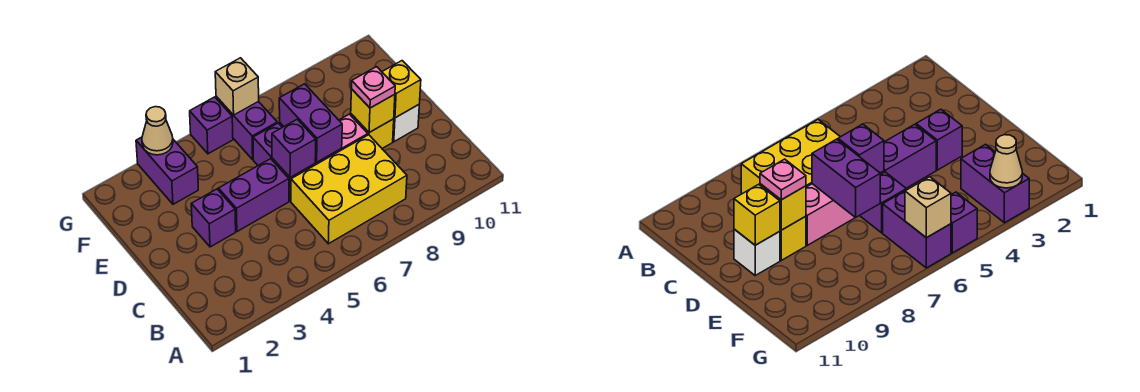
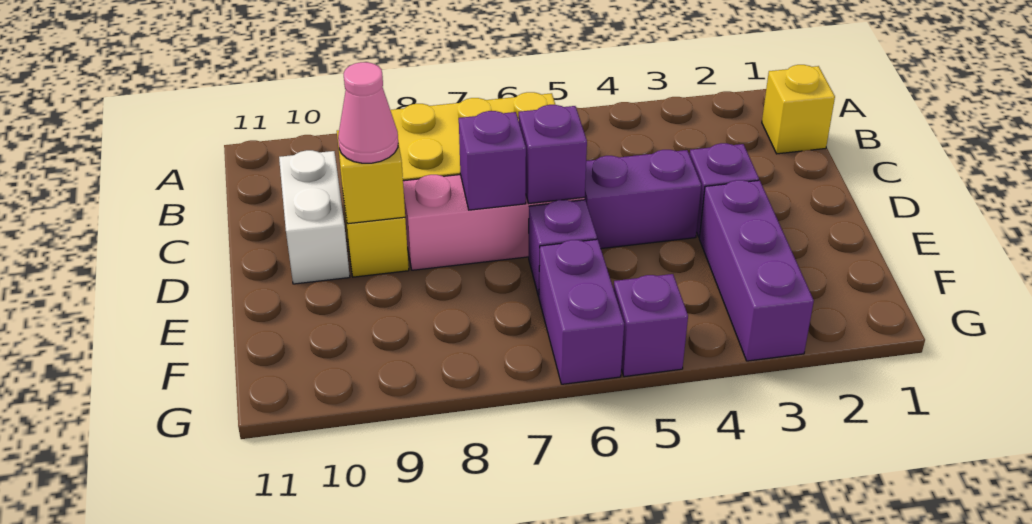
purple 1x2 brick [279,84,342,162] -> purple 1x1 brick [459,111,526,210]
pink 1x1 plate [351,67,395,108] -> pink 1x1 cone [338,62,398,163]
white 1x1 brick [393,105,419,142] -> white 1x2 brick [279,150,350,284]
yellow 1x1 brick [382,61,421,118] -> yellow 1x1 brick moved to [762,65,835,154]
purple 1x2 brick [136,137,198,204] -> purple 1x3 brick [699,180,814,361]
tan 1x1 cone [142,107,173,155] -> none
tan 1x1 brick [215,58,259,115] -> none

